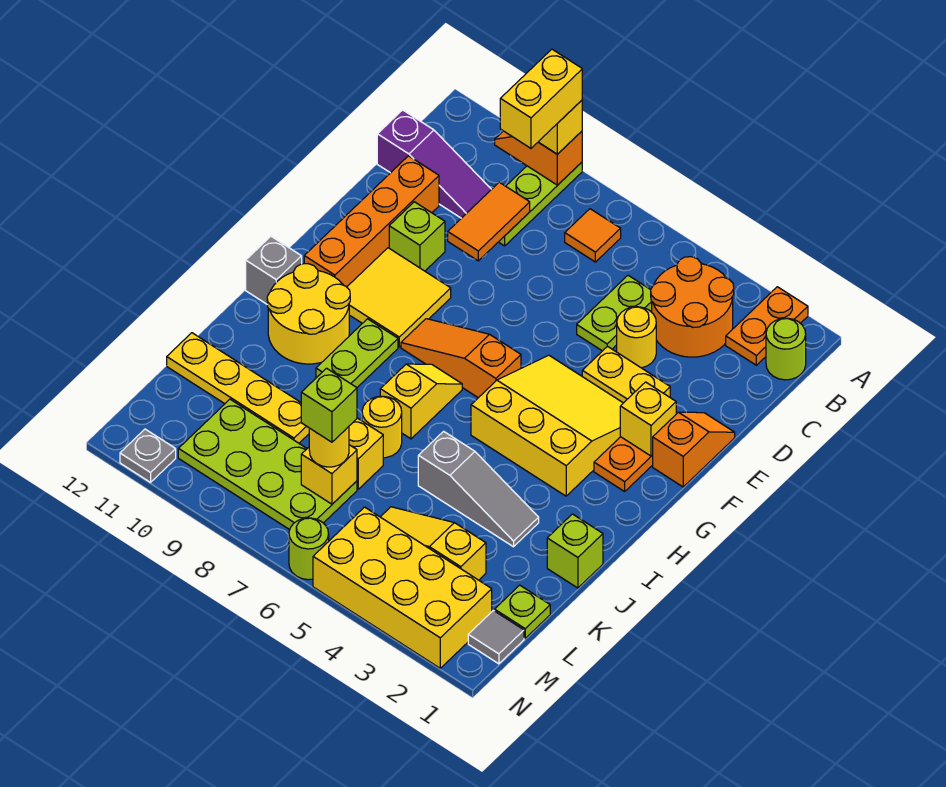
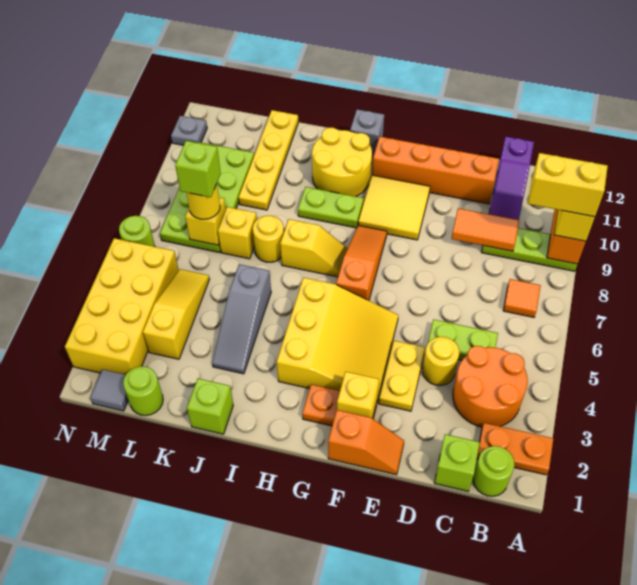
lime 1x1 brick [389,202,445,271] -> lime 1x1 brick moved to [434,434,480,491]
lime 1x1 plate [495,585,550,638] -> lime 1x1 round brick [123,366,163,415]

